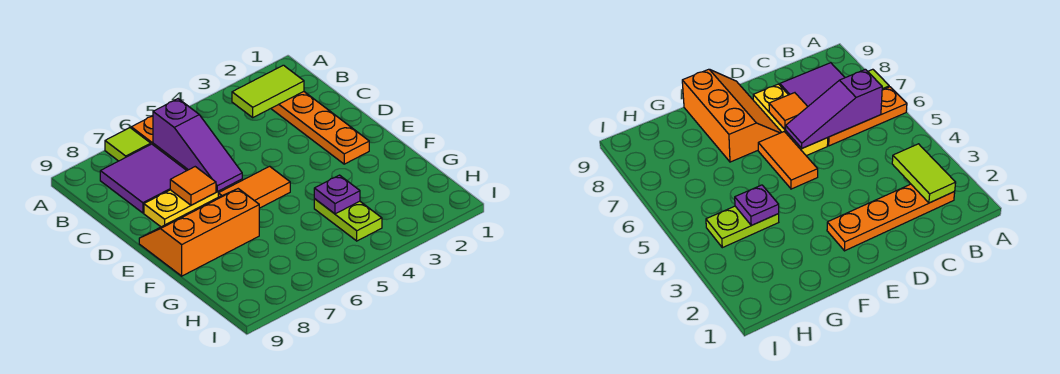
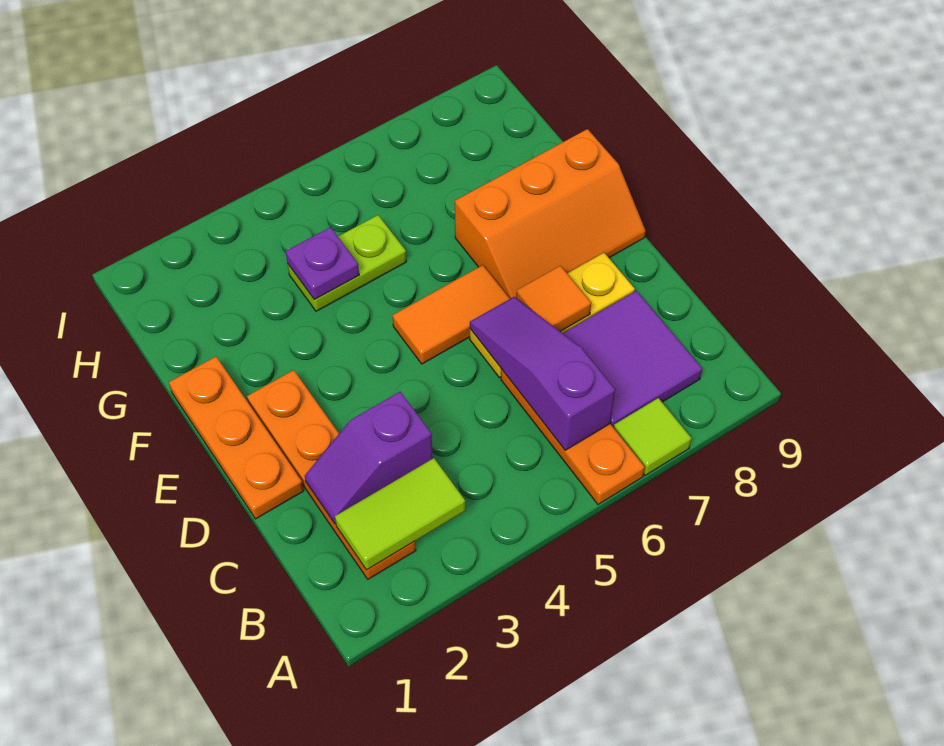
none -> purple 1x2 slope [305,392,433,524]
none -> orange 1x3 plate [169,357,304,519]
lime 1x2 plate [314,199,382,241] -> lime 1x2 plate turned to [288,215,406,311]

